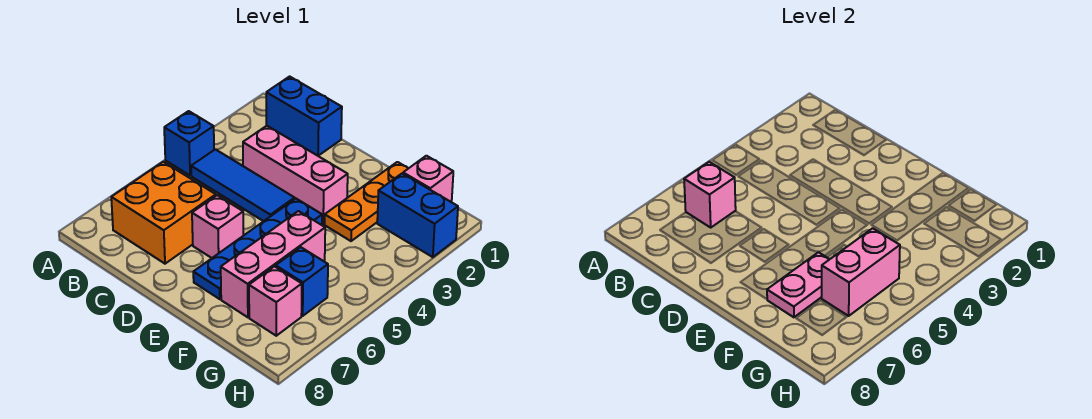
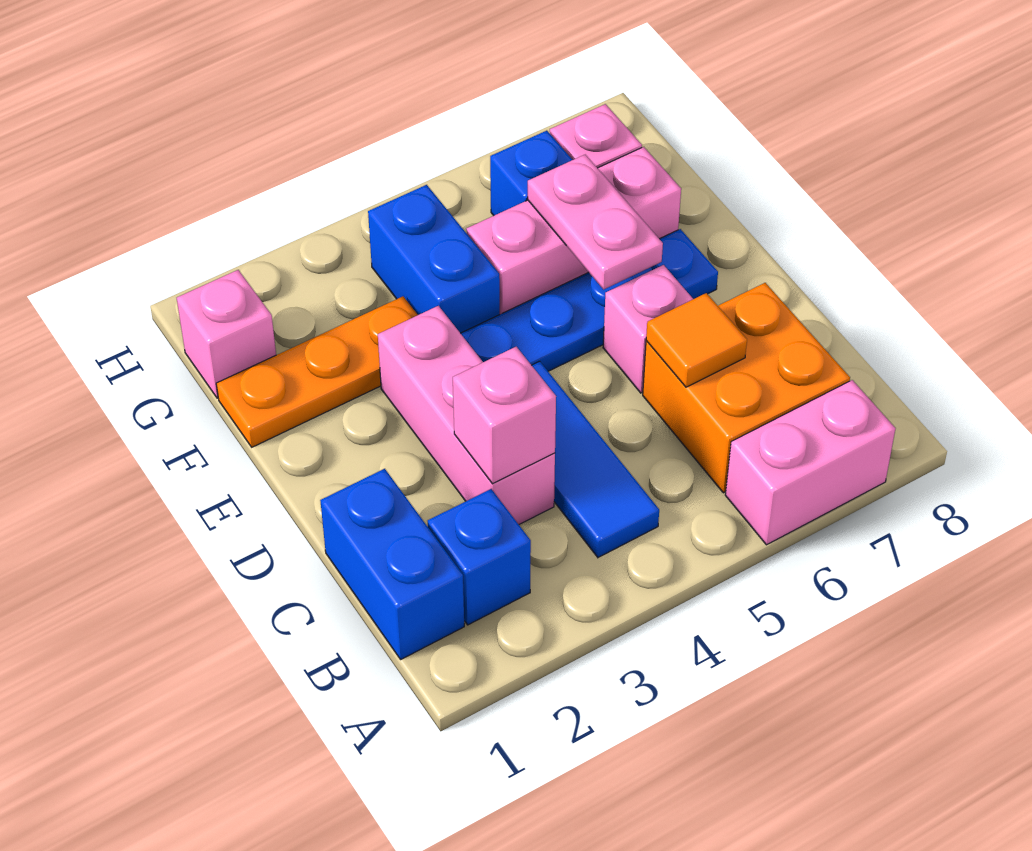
blue 1x1 brick [164,111,214,176] -> blue 1x1 brick moved to [428,489,531,625]
pink 1x1 brick [684,162,736,227] -> pink 1x1 brick moved to [453,347,556,484]
none -> orange 1x1 tile [646,293,747,387]
pink 1x2 plate [767,252,830,317] -> pink 1x2 plate turned to [528,155,663,289]
blue 1x2 brick [377,174,458,257] -> blue 1x2 brick moved to [368,185,500,333]
pink 1x2 brick [822,228,900,316] -> pink 1x2 brick moved to [725,380,896,545]

